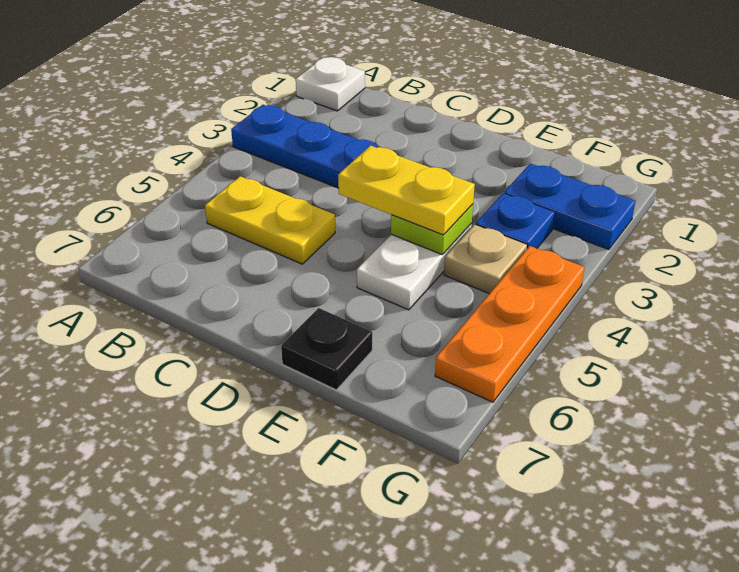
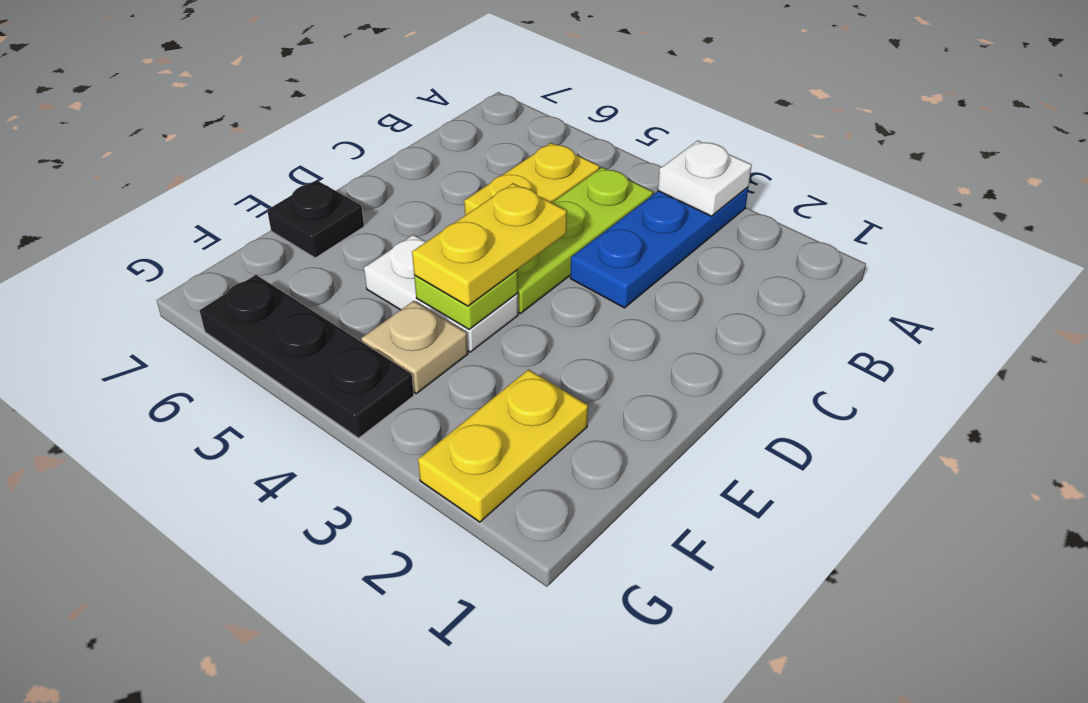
white 1x1 plate [296,57,365,111] -> white 1x1 plate moved to [658,141,752,216]
none -> lime 1x3 plate [517,167,653,313]
blue 1x2 plate [504,164,635,249] -> yellow 1x2 plate [418,370,588,522]
blue 1x1 plate [476,193,555,250] -> none
orange 1x3 plate [435,246,584,402] -> black 1x3 plate [200,275,414,438]

